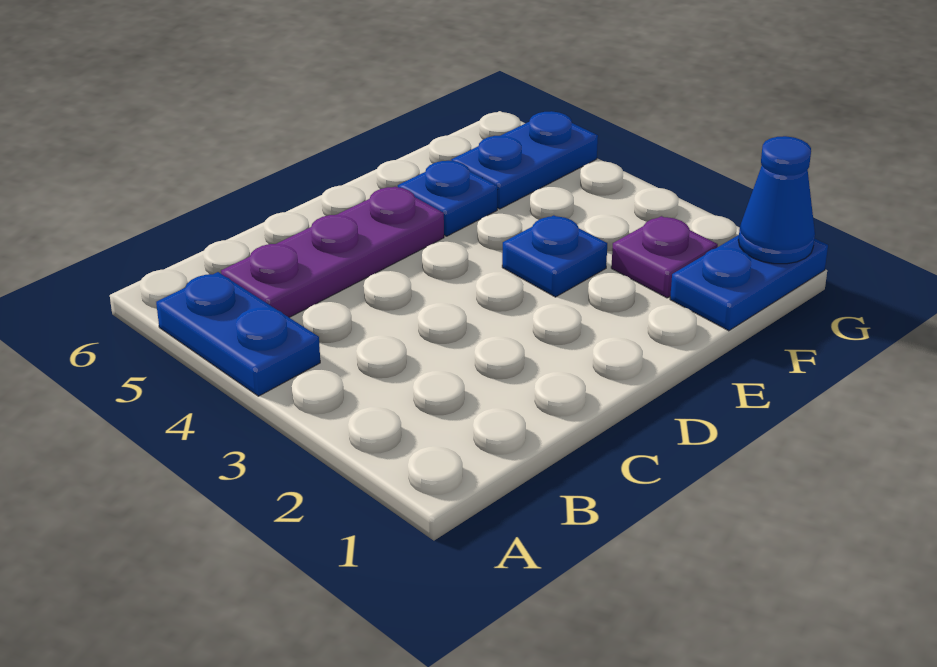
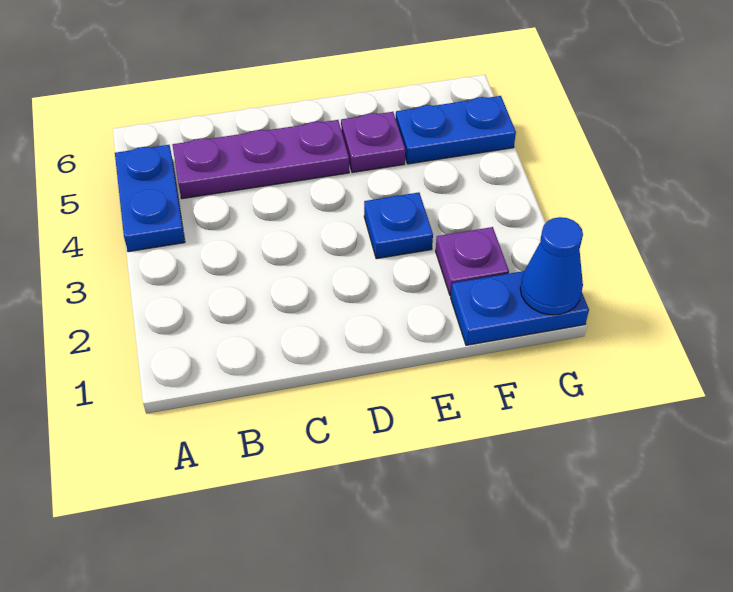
blue 1x1 plate [398,161,498,236] -> purple 1x1 plate [341,112,405,173]

